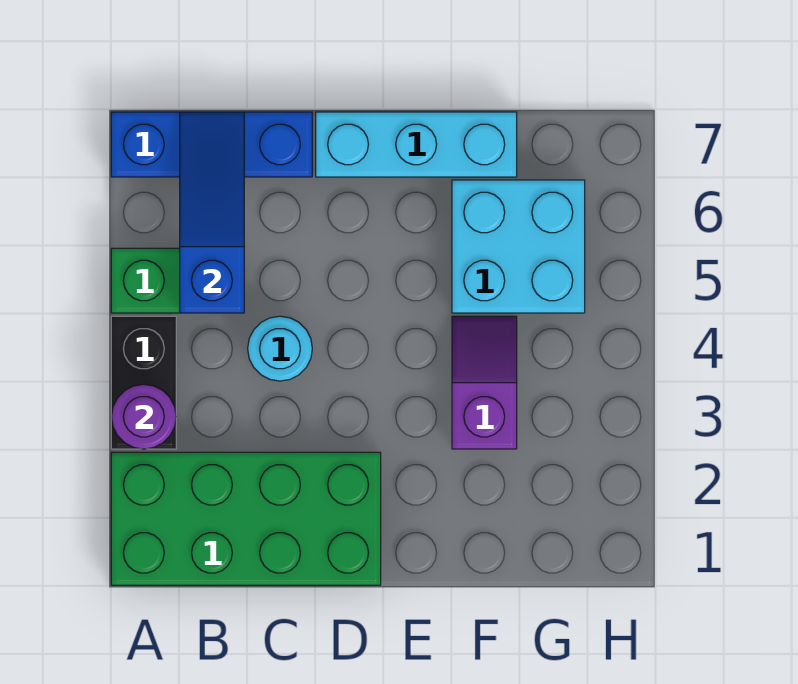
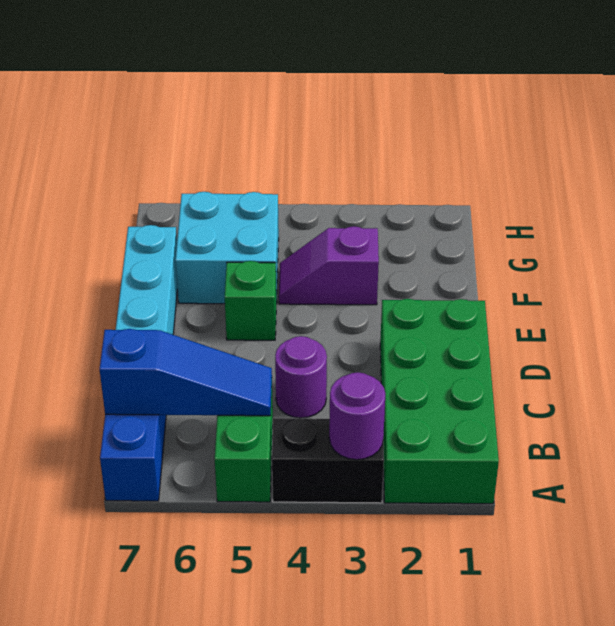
blue 1x3 slope [180,112,244,313] -> blue 1x3 slope turned to [100,329,272,416]
cyan 1x1 round brick [248,316,312,381] -> purple 1x1 round brick [275,336,327,418]
none -> green 1x1 brick [225,261,276,340]

